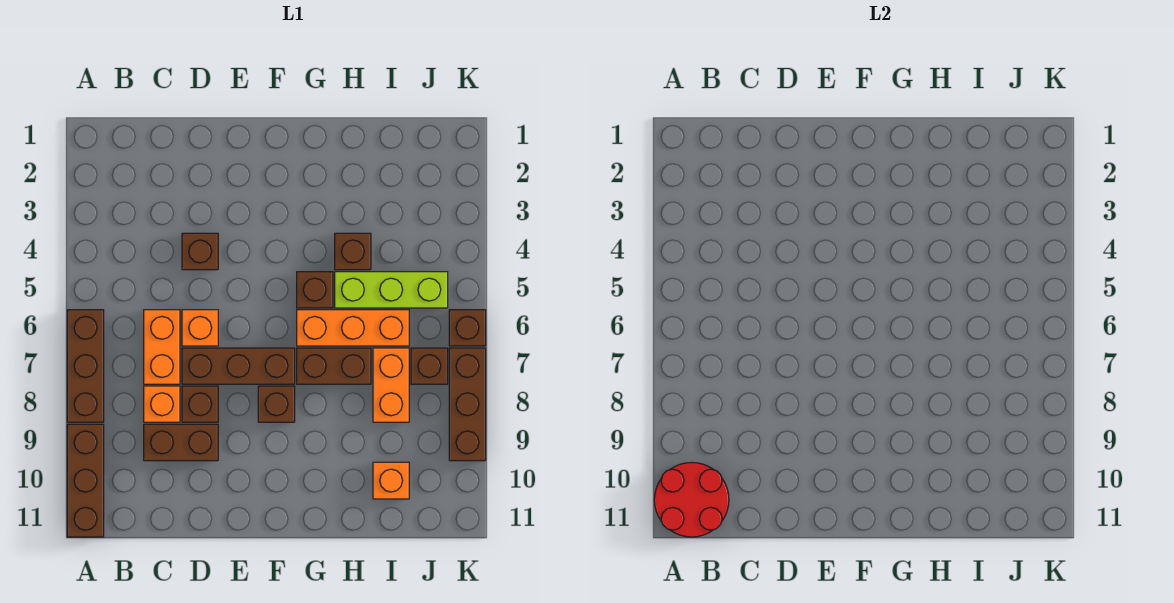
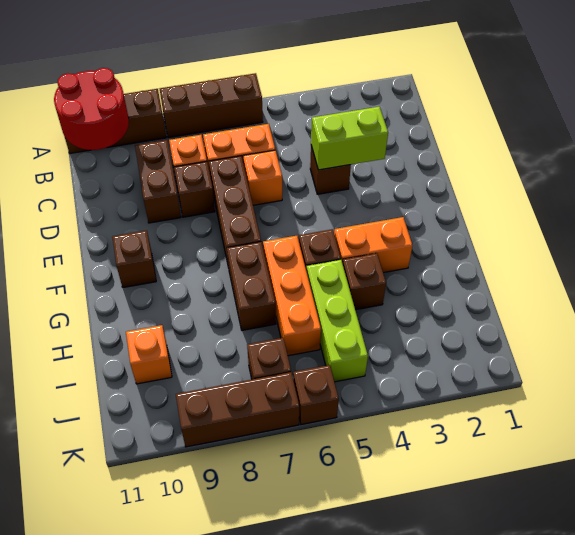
none -> lime 1x2 brick [311,107,388,170]
brown 1x1 brick [258,386,295,422] -> brown 1x1 brick moved to [112,230,156,288]
orange 1x2 brick [373,348,409,422] -> orange 1x2 brick moved to [334,217,413,273]

